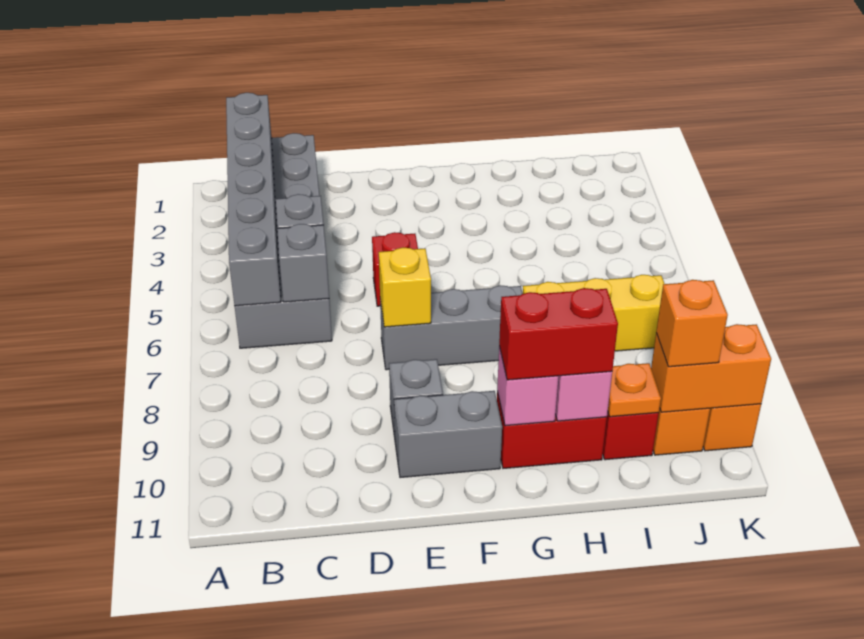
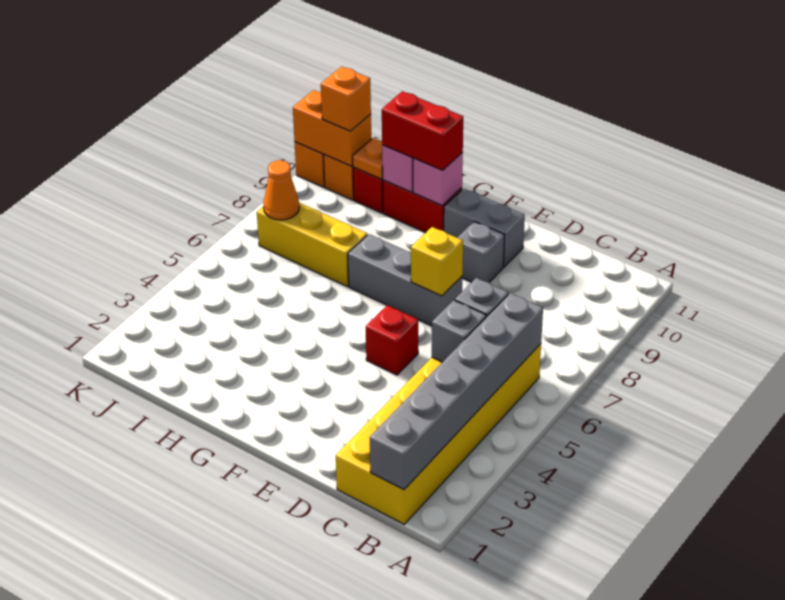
grey 2x6 brick [235,133,332,348] -> yellow 2x6 brick [336,344,541,524]
none -> orange 1x1 cone [263,160,299,220]

